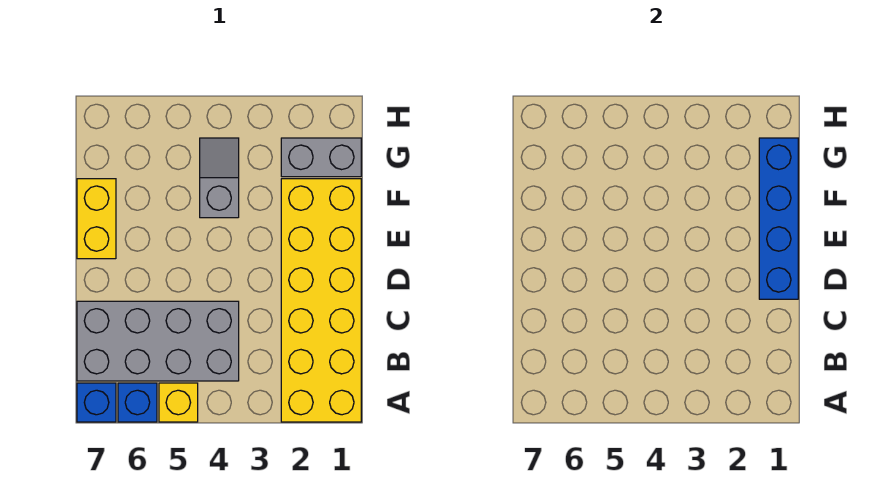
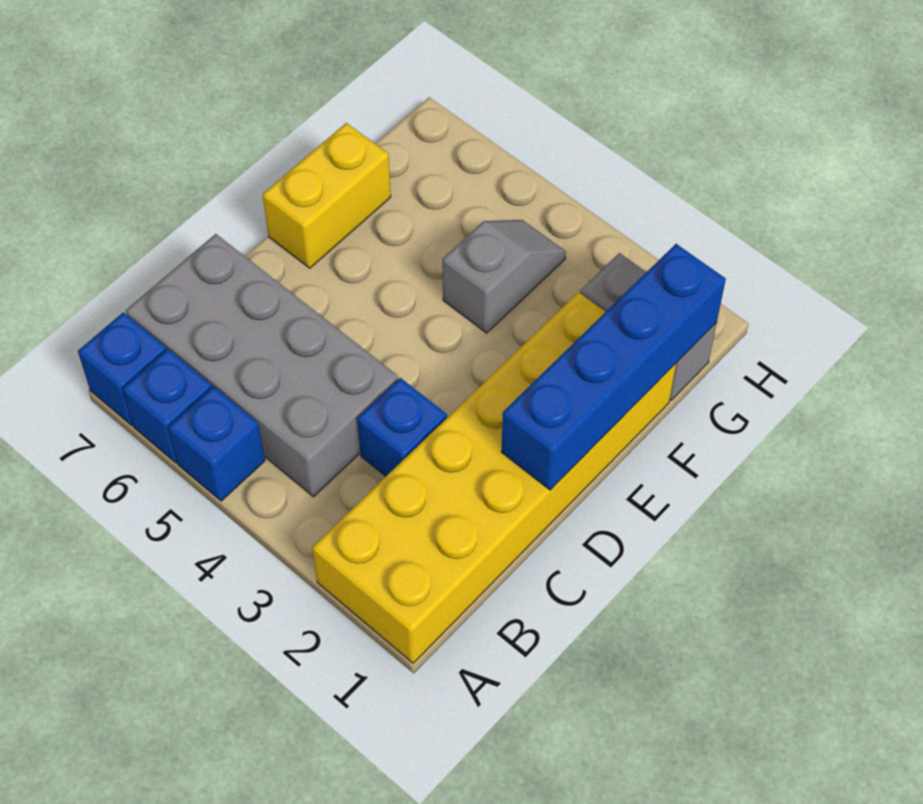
yellow 1x1 brick [159,383,198,422] -> blue 1x1 brick [168,386,265,501]
none -> blue 1x1 brick [357,378,447,476]

